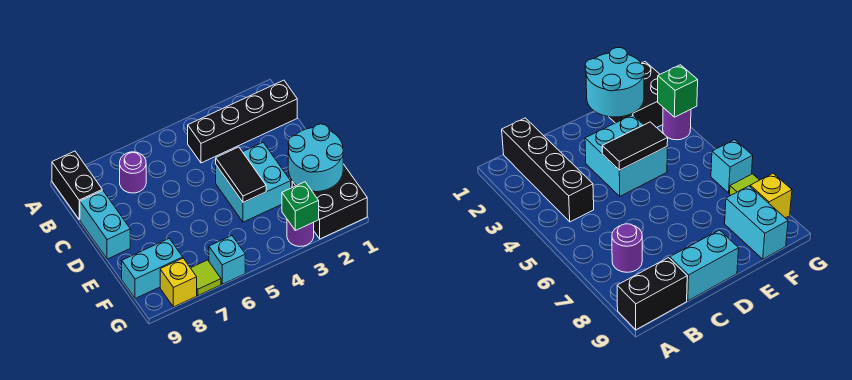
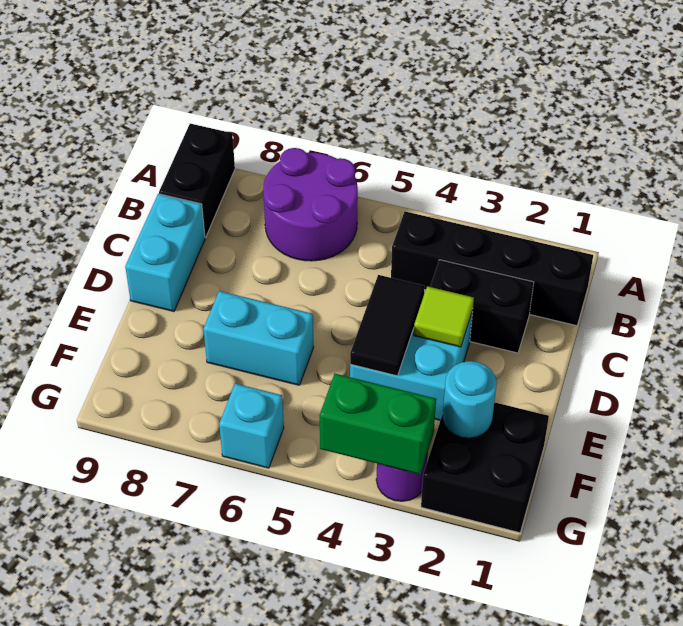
purple 1x1 round brick [120,152,146,193] -> purple 2x2 round brick [263,148,358,261]
none -> black 1x2 brick [430,260,534,353]
cyan 2x2 round brick [288,124,343,192] -> cyan 1x1 round brick [443,361,497,438]
cyan 1x2 brick [122,239,183,299] -> cyan 1x2 brick moved to [203,291,314,385]
green 1x1 brick [282,182,319,231] -> green 1x2 brick [320,374,436,474]
lime 1x1 tile [191,260,221,296] -> lime 1x1 tile moved to [414,286,474,347]
yellow 1x1 brick [160,258,197,307] -> none

